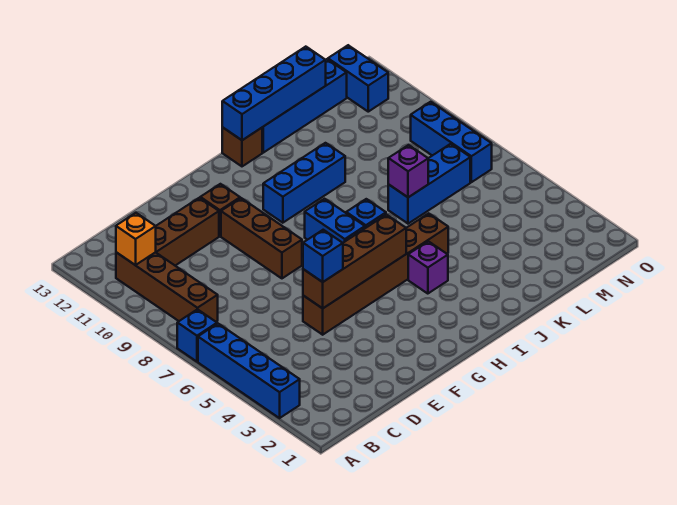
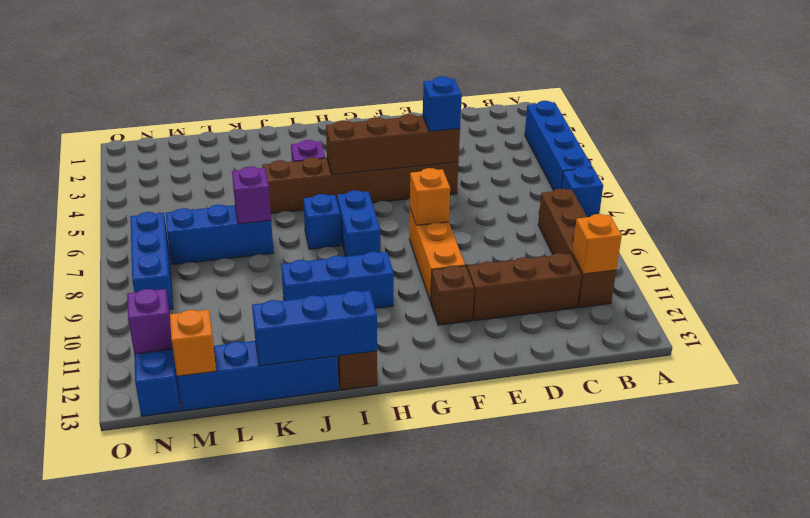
brown 1x3 brick [221,198,302,278] -> orange 1x3 brick [409,209,465,302]
none -> orange 1x1 brick [410,168,450,225]
blue 1x4 brick [222,47,326,140] -> blue 1x3 brick [252,291,377,366]
none -> orange 1x1 brick [170,310,216,376]
none -> purple 1x1 brick [127,289,173,354]

